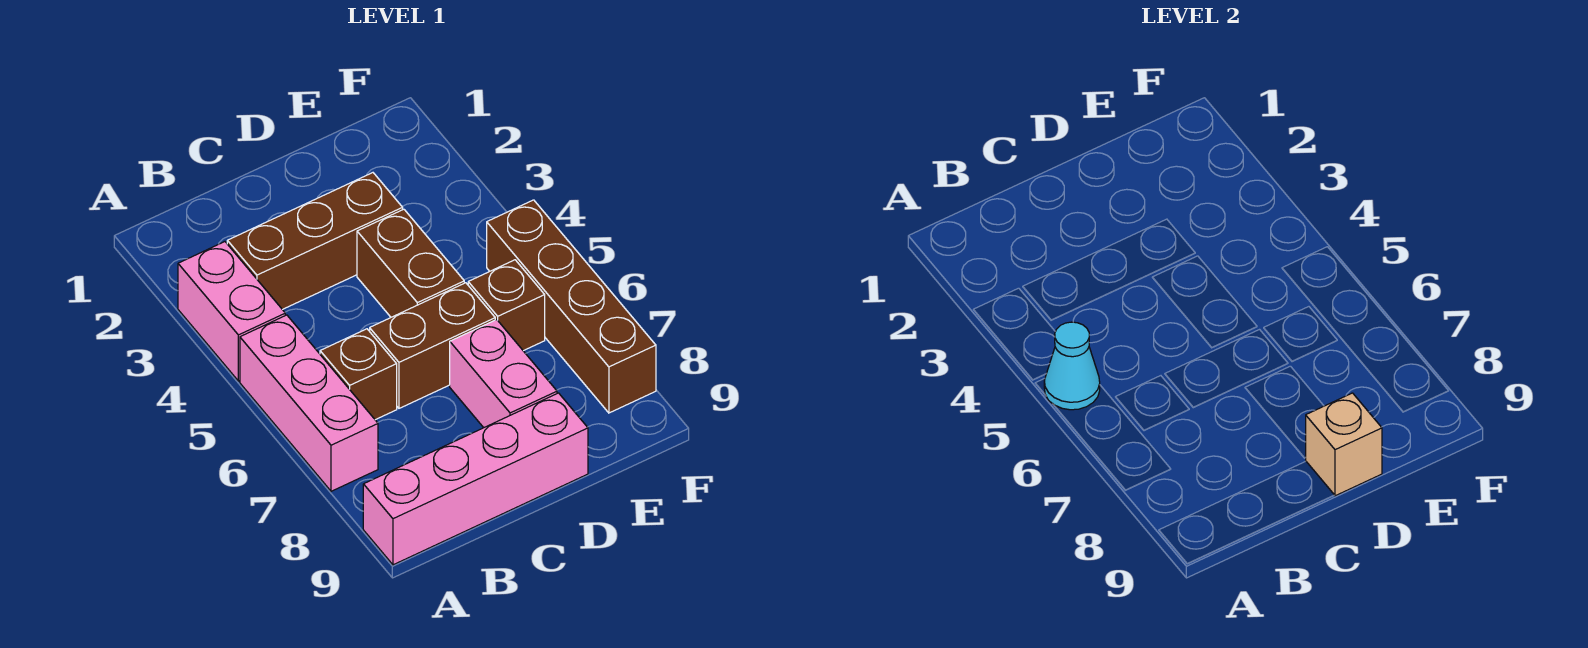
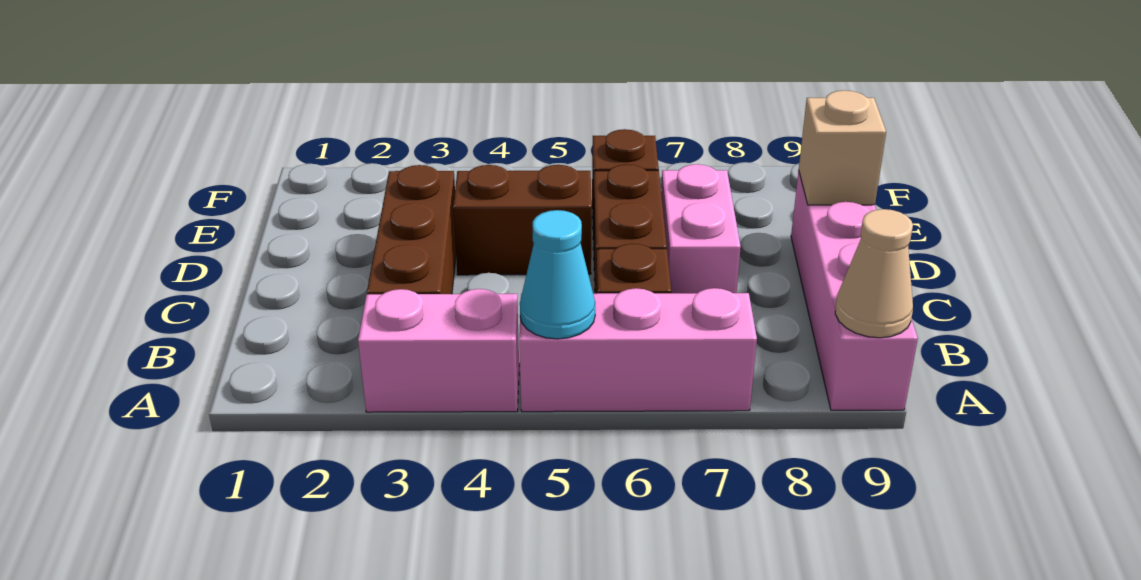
none -> tan 1x1 cone [835,209,913,338]
pink 1x2 brick [450,320,557,428] -> pink 1x2 brick turned to [661,164,741,293]
brown 1x4 brick [487,200,656,413] -> none

